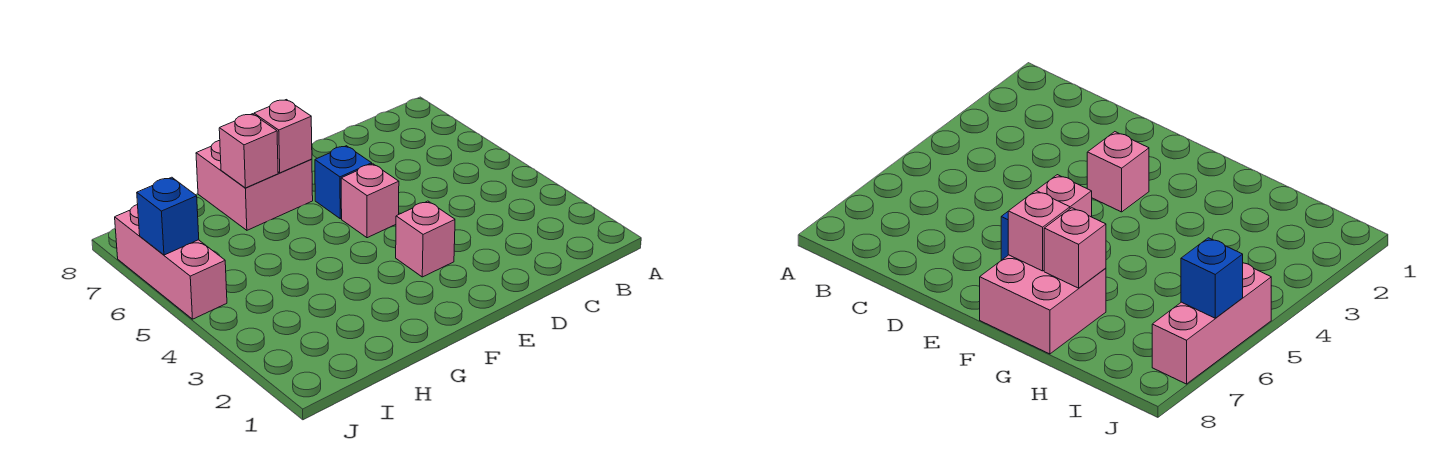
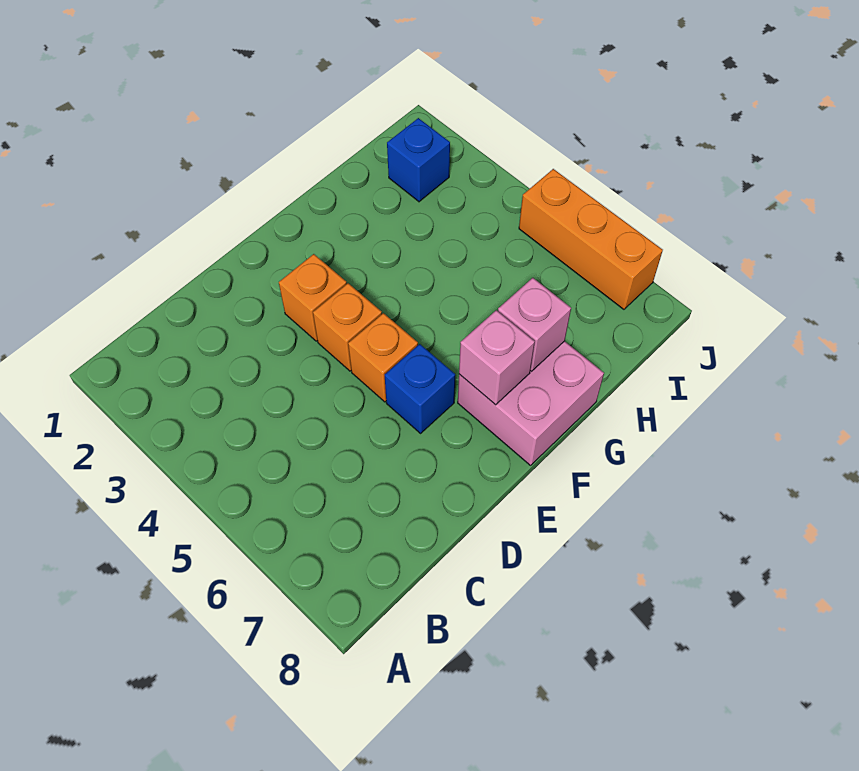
pink 1x1 brick [396,201,455,277] -> orange 1x1 brick [279,254,347,341]
none -> orange 1x1 brick [313,283,382,371]
pink 1x1 brick [341,164,399,238] -> orange 1x1 brick [348,313,418,402]
pink 1x3 brick [115,204,227,319] -> orange 1x3 brick [519,169,663,309]
blue 1x1 brick [137,177,199,255] -> blue 1x1 brick moved to [387,118,450,202]

